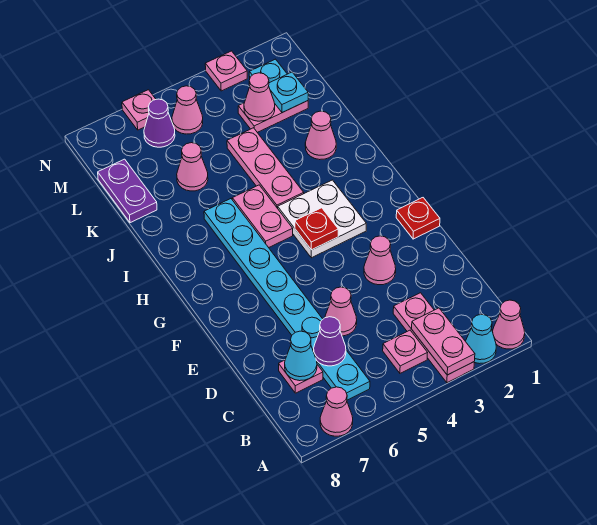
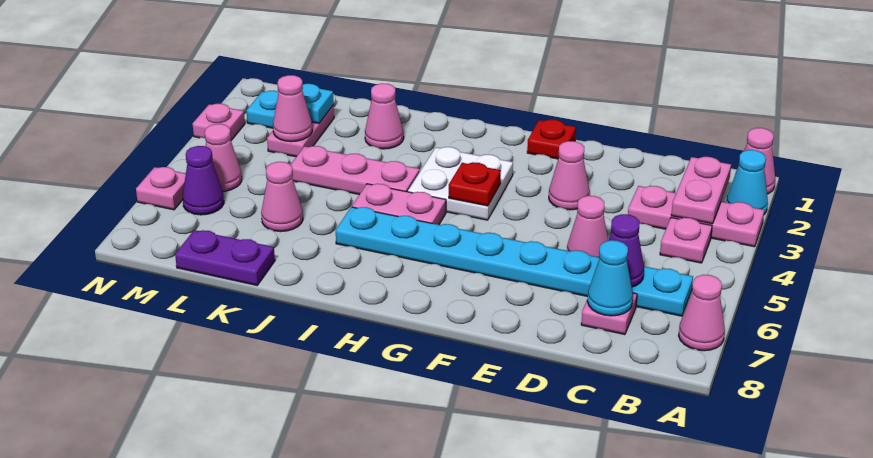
pink 1x2 plate [412,308,475,375] -> pink 1x2 plate turned to [671,157,731,224]

